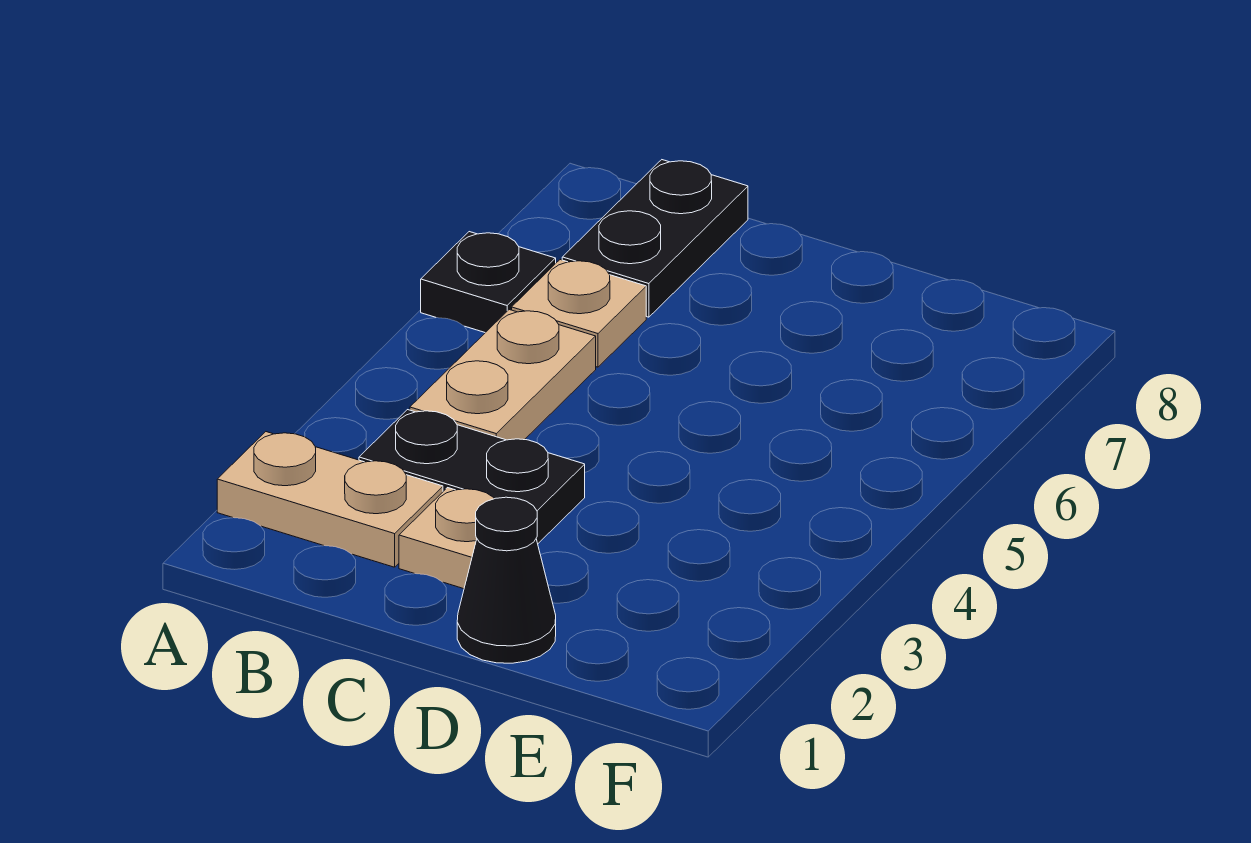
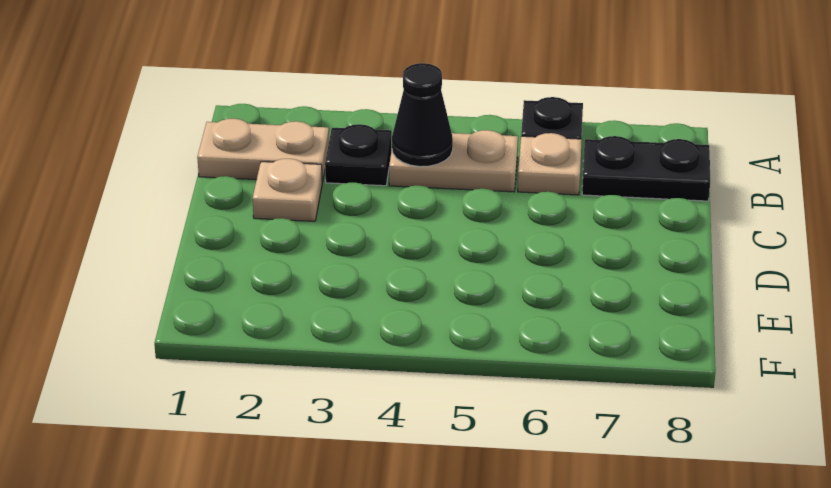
tan 1x2 plate [217,432,443,567] -> tan 1x2 plate turned to [197,119,329,182]
black 1x2 plate [359,410,585,543] -> black 1x1 plate [325,124,392,186]
black 1x1 cone [457,497,556,663] -> black 1x1 cone moved to [392,63,453,167]

